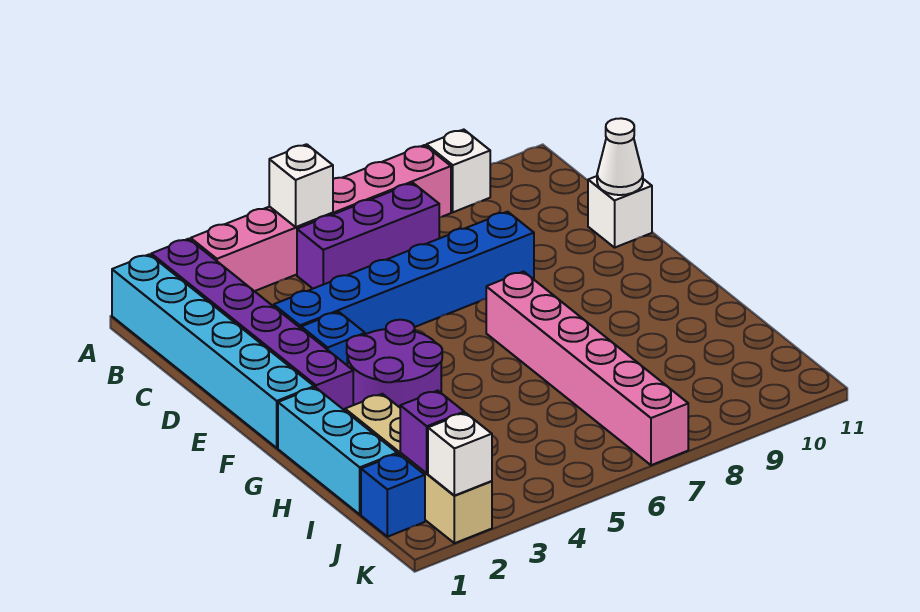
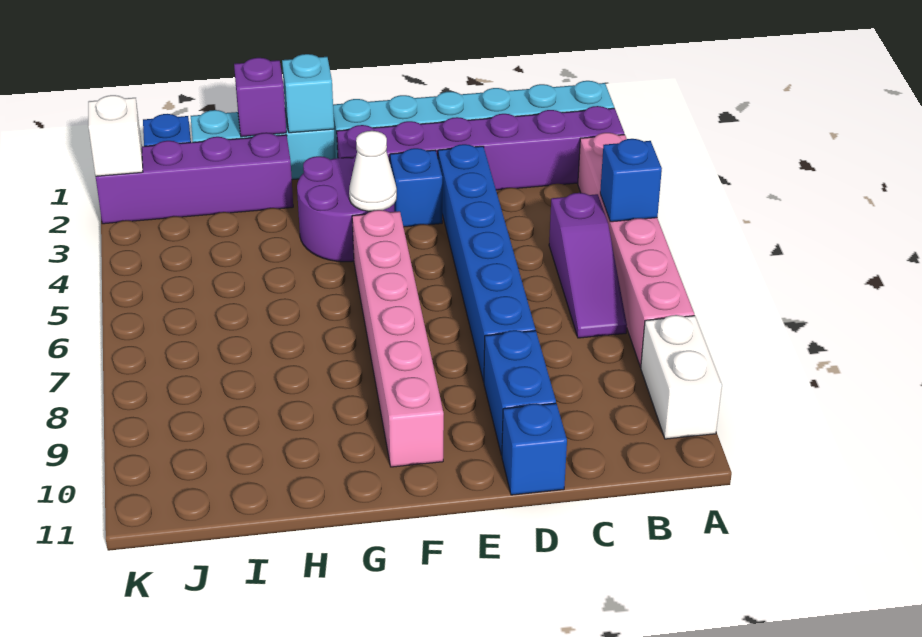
white 1x1 brick [269,144,333,227] -> blue 1x1 brick [600,139,662,222]
white 1x1 brick [426,130,490,212] -> white 1x2 brick [641,315,722,439]
purple 1x3 brick [297,183,439,289] -> purple 1x3 slope [549,193,627,338]
none -> blue 1x2 brick [484,330,556,455]
white 1x1 brick [588,176,652,248] -> blue 1x1 brick [502,403,567,495]
white 1x1 cone [597,118,643,195] -> white 1x1 cone moved to [349,131,397,211]
pink 1x6 brick [486,272,688,465] -> pink 1x6 brick turned to [352,210,444,467]
none -> cyan 1x1 brick [282,54,334,133]
tan 1x4 brick [345,394,492,543] -> purple 1x4 brick [96,133,293,224]
purple 1x1 brick [400,391,464,473] -> purple 1x1 brick moved to [234,58,286,137]

